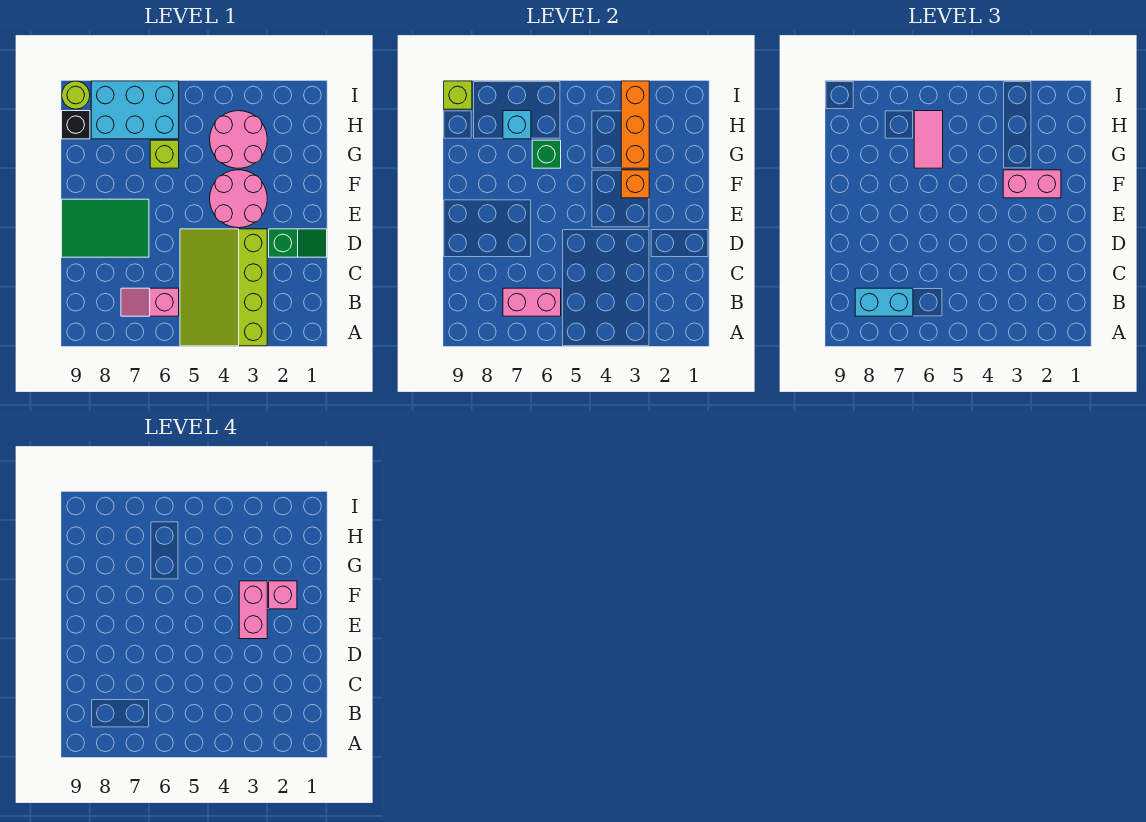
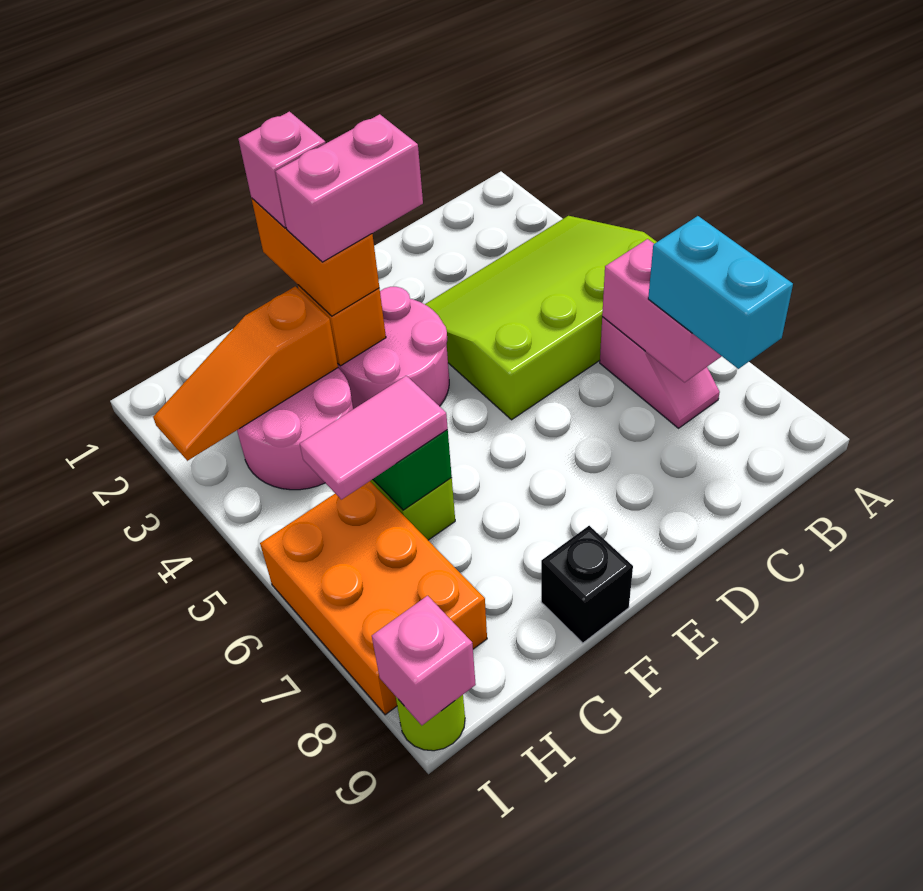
lime 3x4 slope [180,229,267,346] -> lime 3x4 slope turned to [425,216,657,420]
green 1x2 slope [269,229,327,257] -> none
green 2x3 tile [62,199,149,257] -> none
pink 1x2 brick [1003,170,1061,198] -> orange 1x2 brick [251,198,379,316]
orange 1x3 brick [621,81,649,168] -> orange 1x3 slope [153,286,338,461]
cyan 2x3 brick [91,81,179,139] -> orange 2x3 brick [260,481,487,715]
cyan 1x1 brick [503,111,531,139] -> none
black 1x1 brick [62,111,90,139] -> black 1x1 brick moved to [541,526,633,643]
lime 1x1 brick [444,81,472,109] -> pink 1x1 brick [372,596,476,725]

